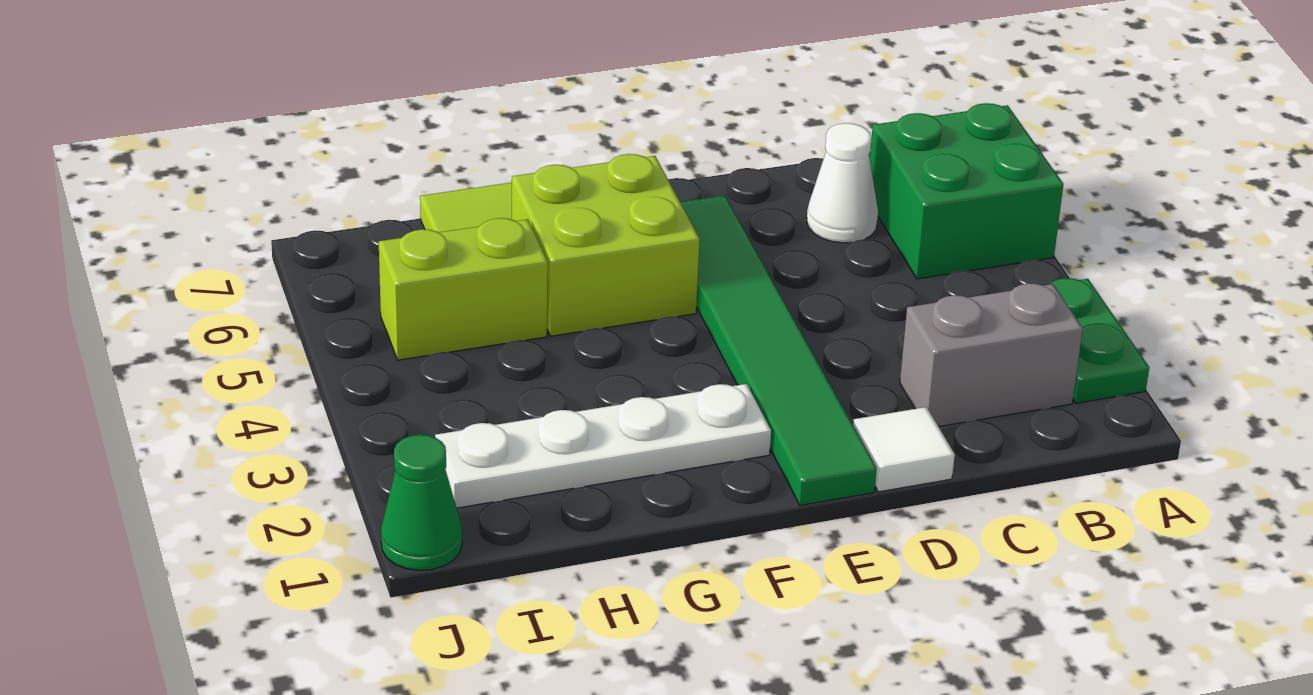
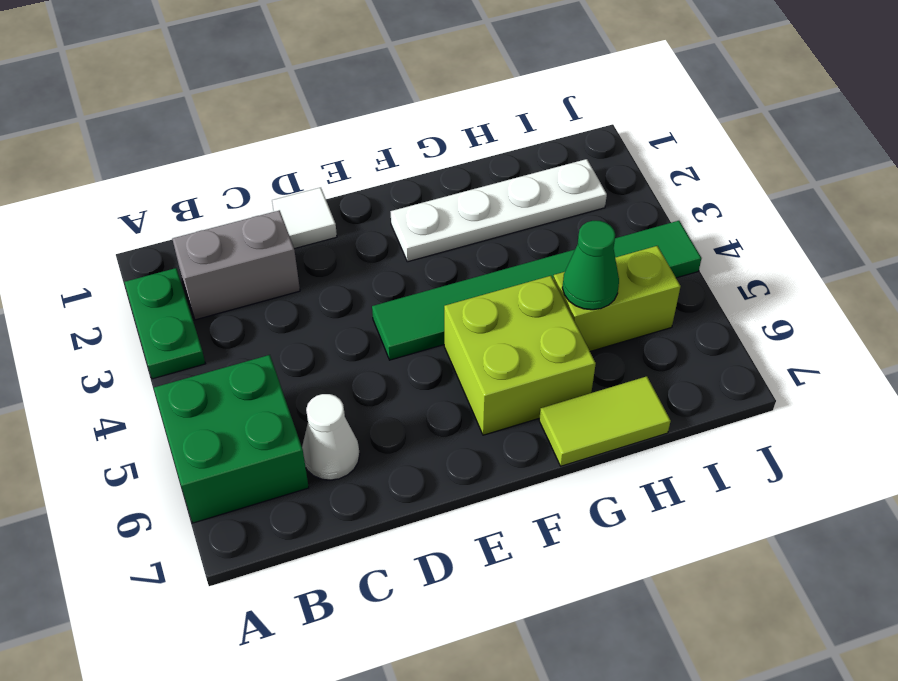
green 1x6 tile [680,195,877,505] -> green 1x6 tile turned to [372,221,702,360]
green 1x1 cone [381,435,462,570] -> green 1x1 cone moved to [562,221,619,310]

